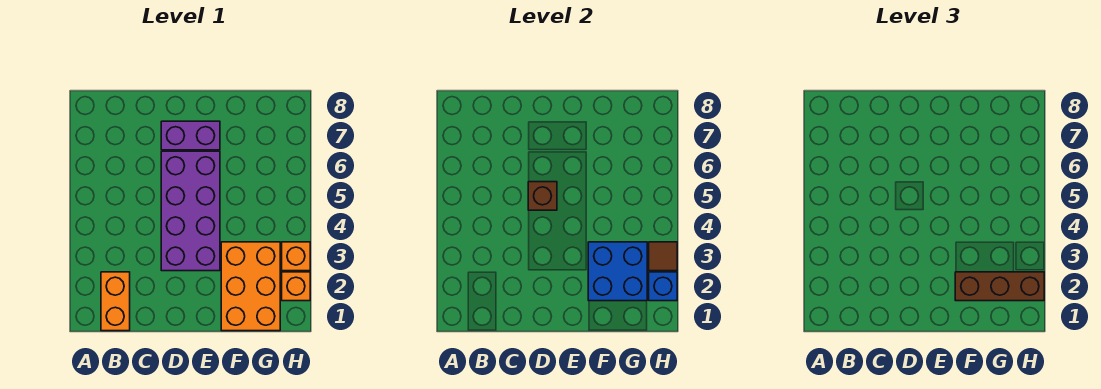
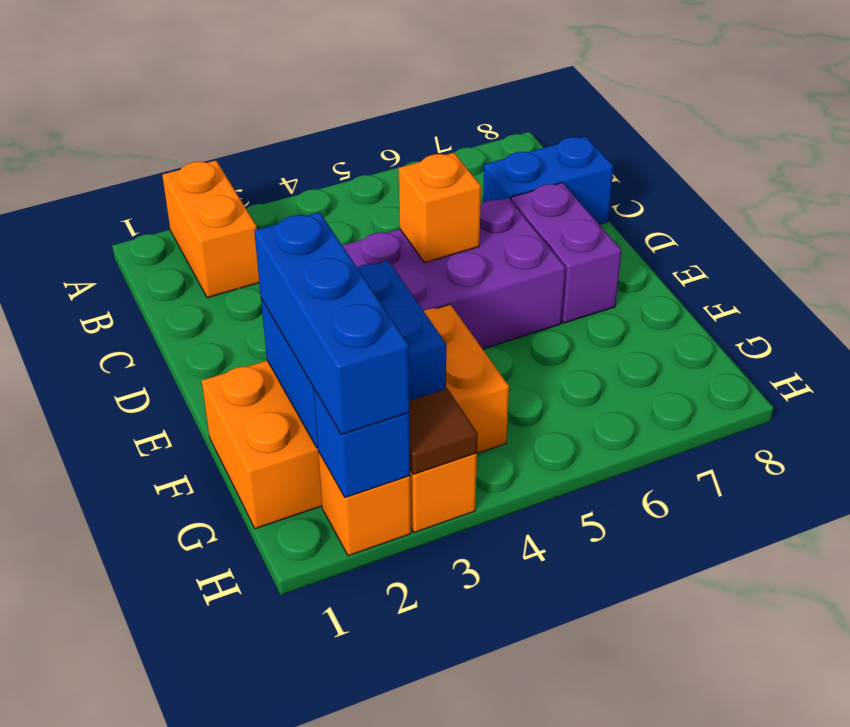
orange 1x2 brick [101,272,130,331] -> orange 1x2 brick turned to [162,161,259,298]
none -> blue 1x2 brick [483,136,614,224]
brown 1x1 brick [528,182,557,210] -> orange 1x1 brick [399,153,481,263]
orange 2x3 brick [221,242,280,331] -> orange 2x4 brick [202,305,509,529]
brown 1x3 brick [955,272,1044,301] -> blue 1x3 brick [254,212,409,435]

